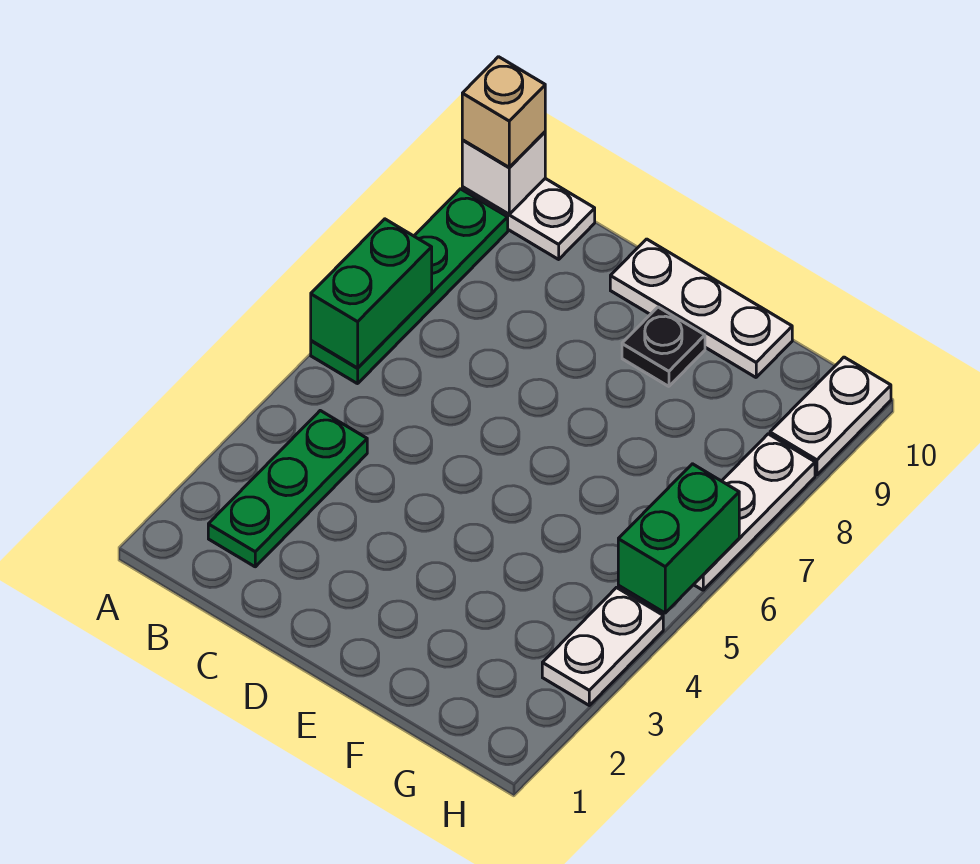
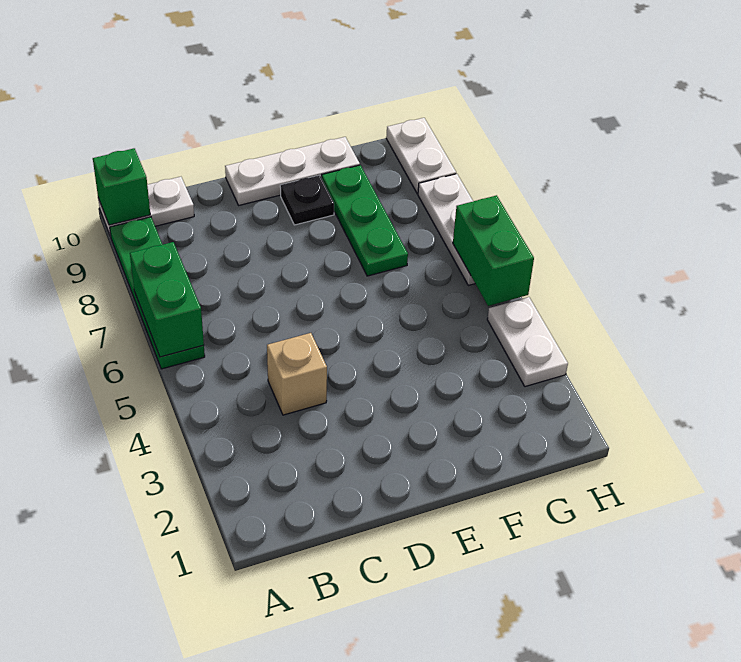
white 1x1 brick [462,132,545,214] -> green 1x1 brick [93,148,150,225]
tan 1x1 brick [462,57,545,167] -> tan 1x1 brick moved to [267,333,327,415]
green 1x3 plate [208,411,367,567] -> green 1x3 plate moved to [322,165,408,276]

